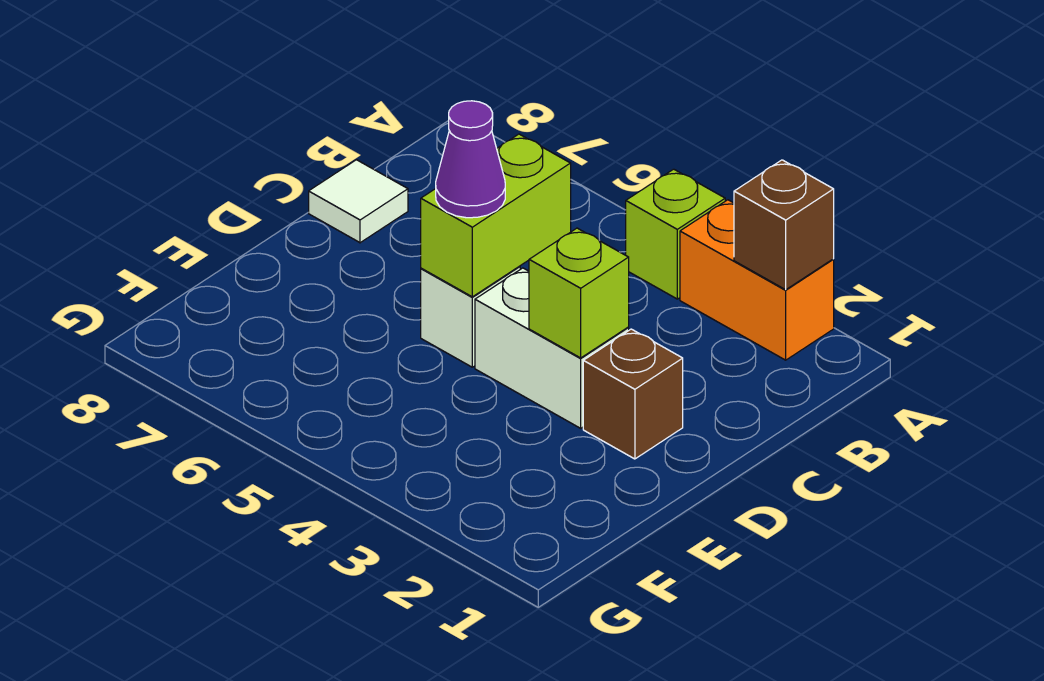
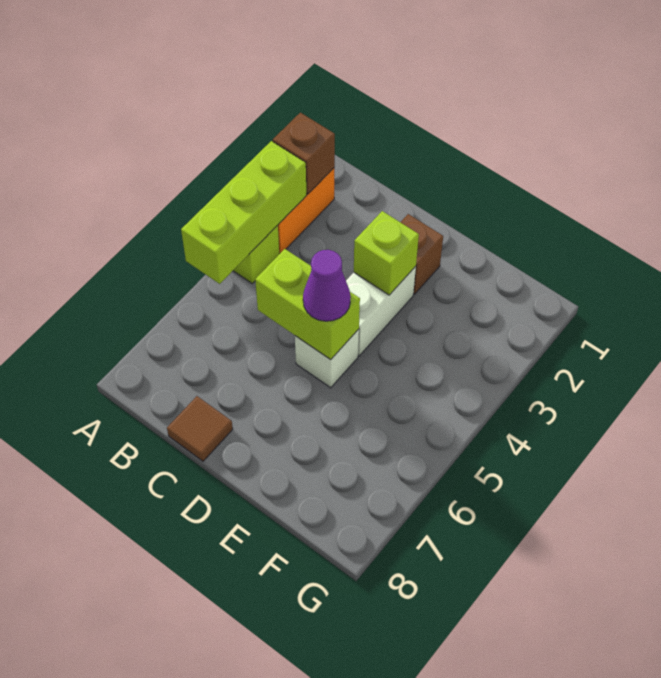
none -> lime 1x3 brick [181,141,307,284]
white 1x1 tile [309,160,408,243] -> brown 1x1 tile [167,396,233,461]

